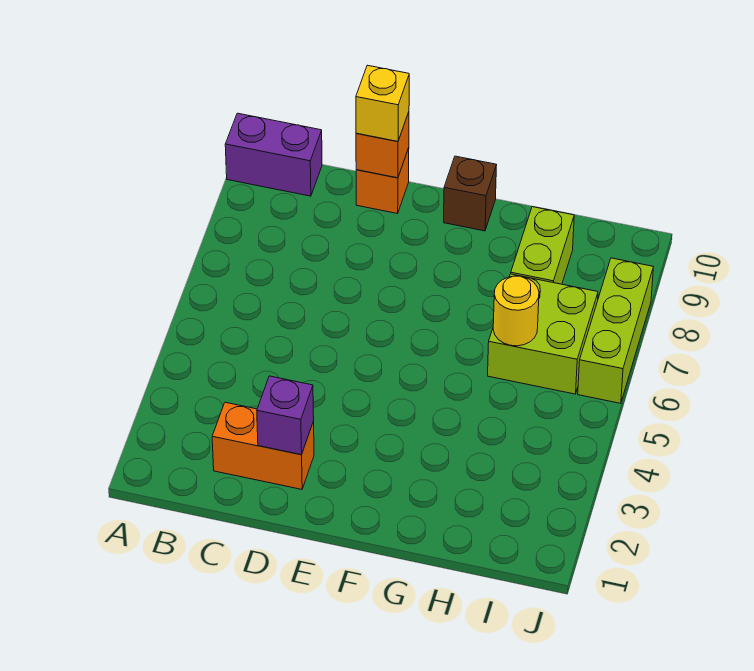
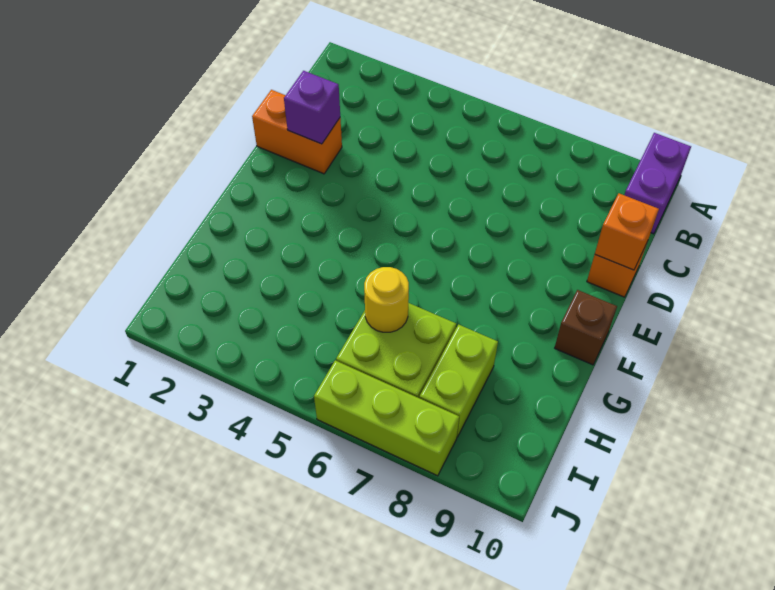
orange 1x2 brick [212,402,314,489] -> orange 1x2 brick turned to [252,90,342,174]
yellow 1x1 brick [356,65,409,141] -> none
lime 1x2 brick [511,207,574,284] -> lime 1x2 brick turned to [419,325,498,437]

